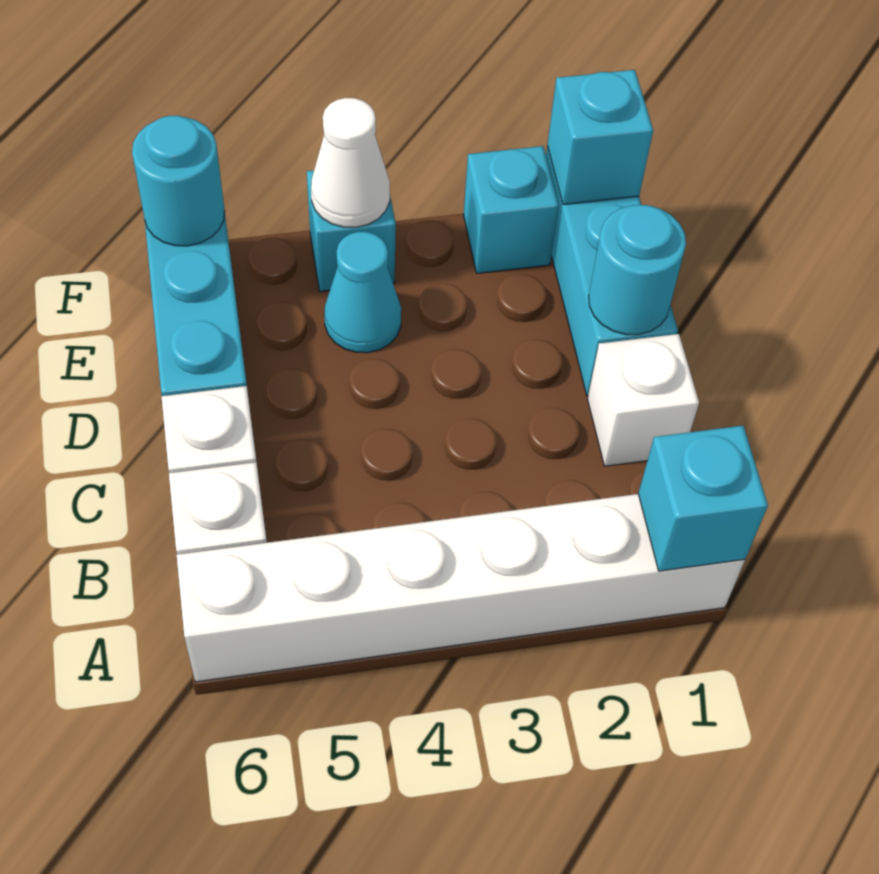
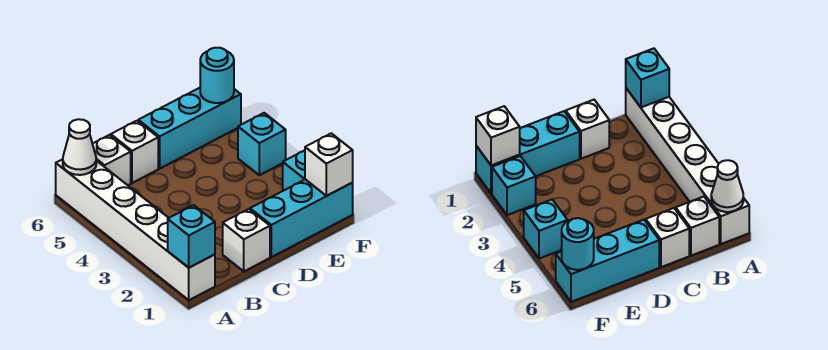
cyan 1x1 round brick [589,205,686,335] -> none
cyan 1x1 cone [324,232,401,353] -> none
cyan 1x1 brick [547,70,653,205] -> white 1x1 brick [305,133,353,196]
white 1x1 cone [311,98,390,227] -> white 1x1 cone moved to [63,119,96,175]

